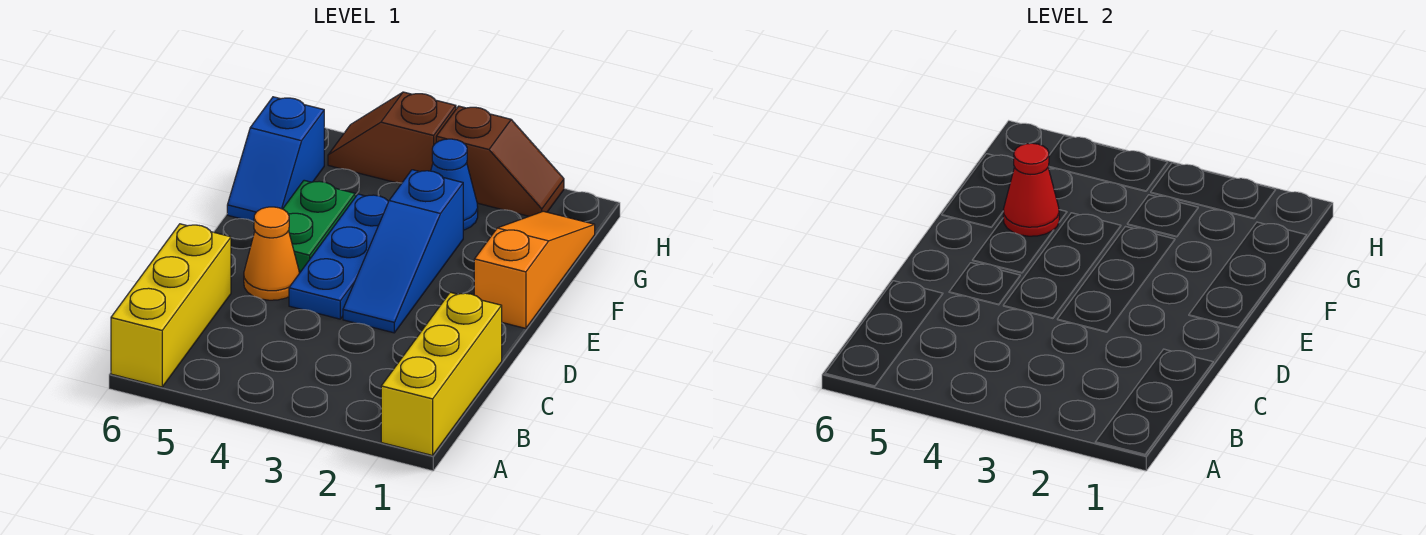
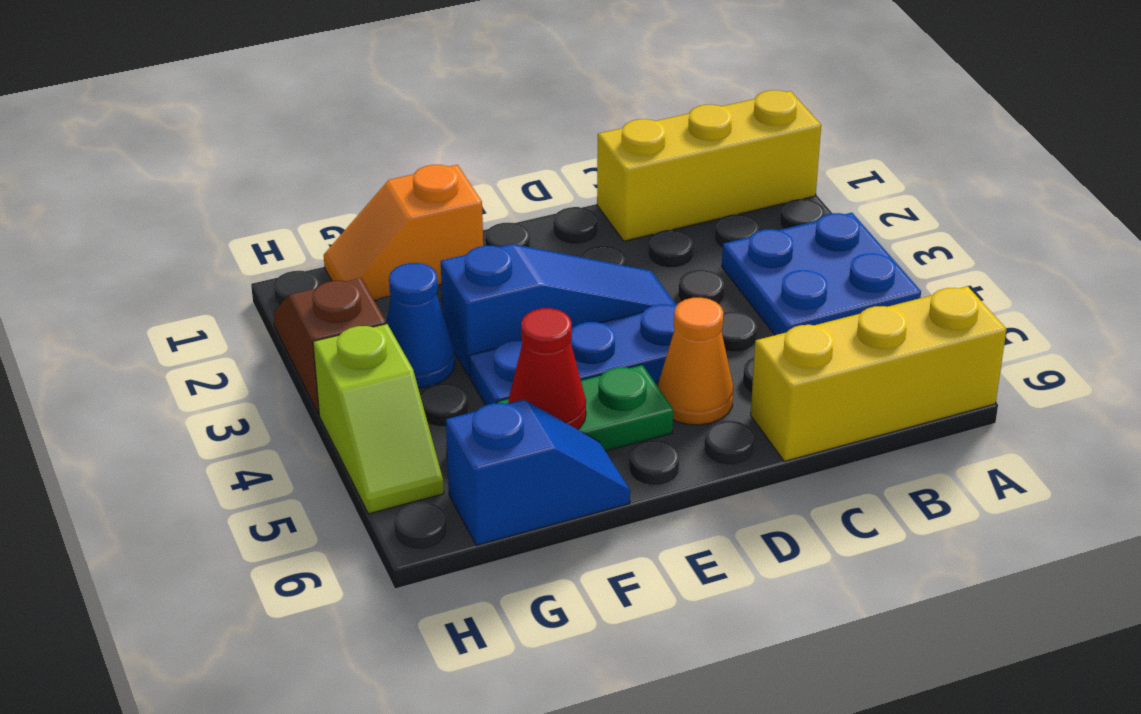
none -> blue 2x2 plate [722,213,921,335]
orange 1x3 slope [474,211,595,328] -> orange 1x2 slope [324,165,483,300]
brown 1x2 slope [328,92,456,183] -> lime 1x2 slope [313,324,444,514]

